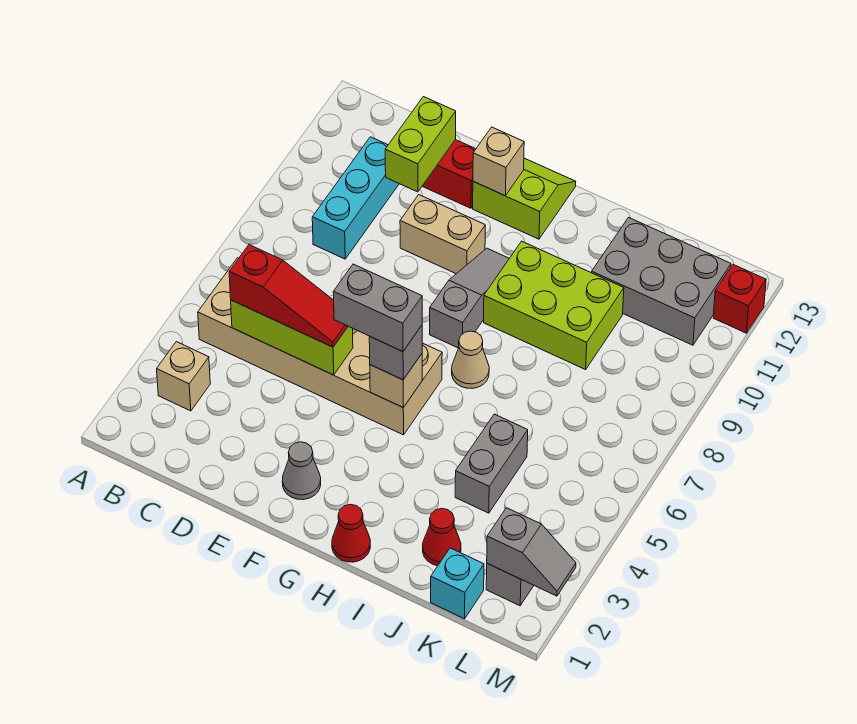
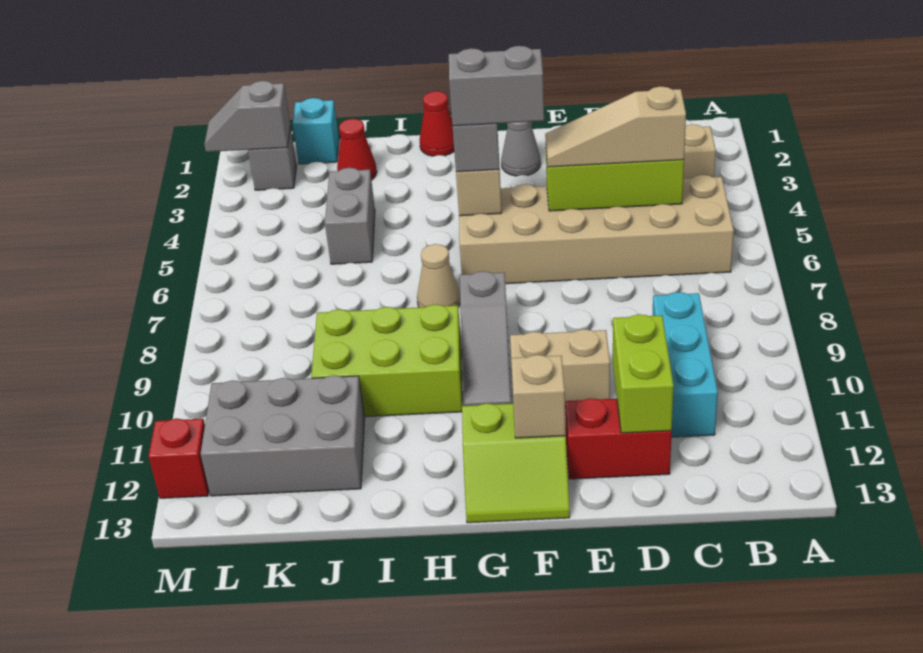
red 1x3 slope [229,245,348,347] -> tan 1x3 slope [545,86,686,167]

